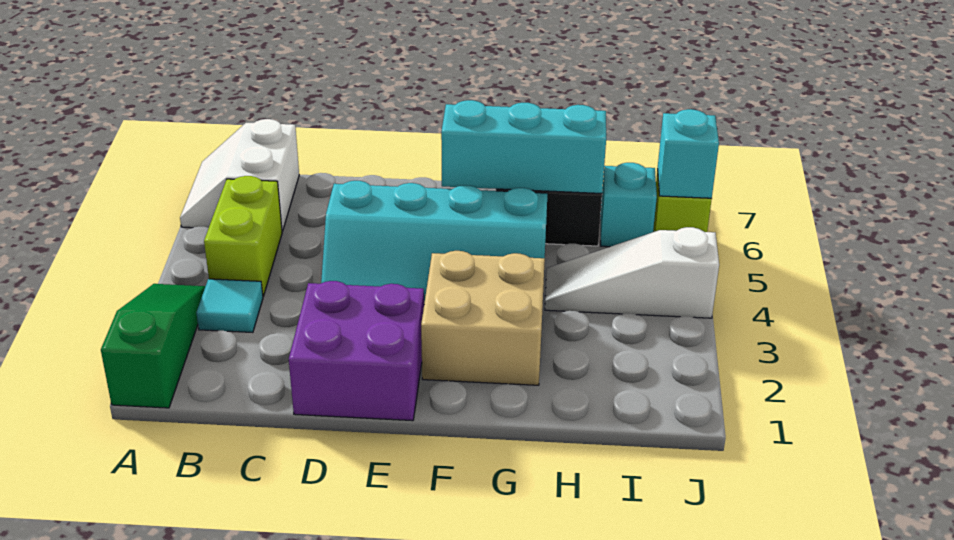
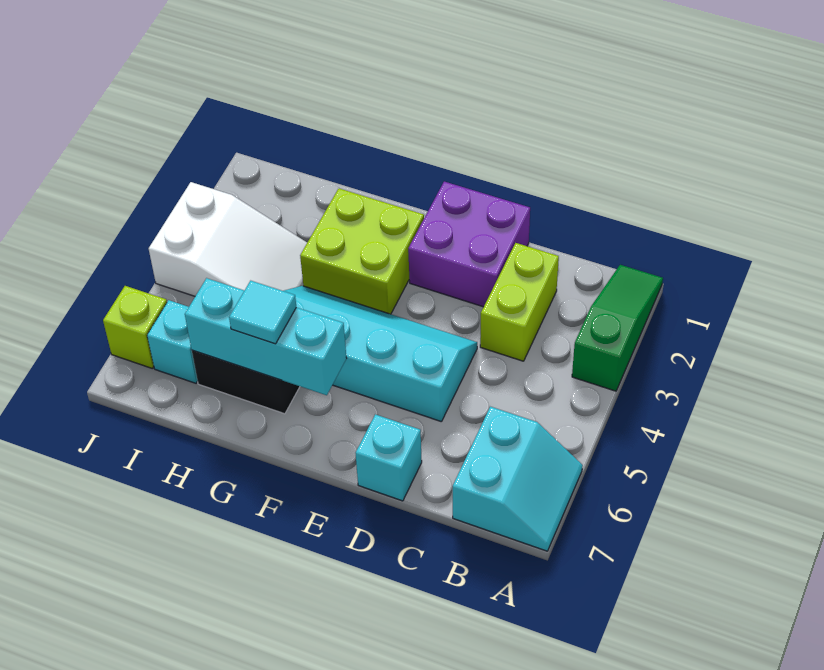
green 1x3 slope [101,284,205,408] -> green 1x3 slope turned to [572,265,663,391]
white 2x2 slope [180,119,299,231] -> cyan 2x2 slope [453,407,583,551]
cyan 1x1 tile [197,279,263,332] -> cyan 1x1 tile moved to [229,281,296,344]
lime 1x2 brick [204,176,282,296] -> lime 1x2 brick moved to [480,243,559,361]
tan 2x2 brick [421,251,545,385] -> lime 2x2 brick [300,189,424,314]
white 1x3 slope [545,227,719,318] -> white 2x3 slope [149,182,307,296]
cyan 1x1 brick [658,109,719,198] -> cyan 1x1 brick moved to [356,414,422,501]

